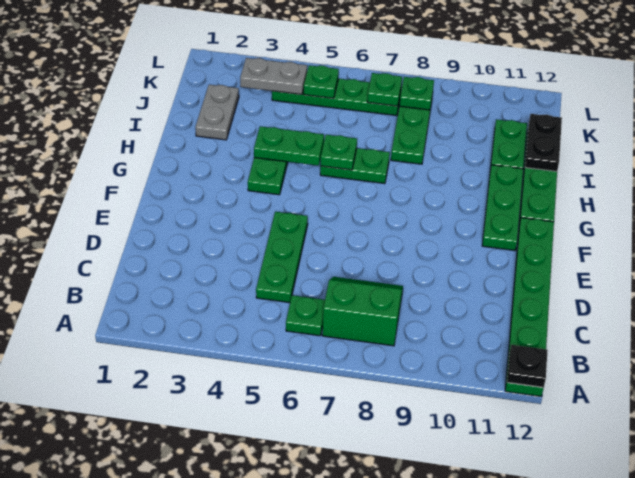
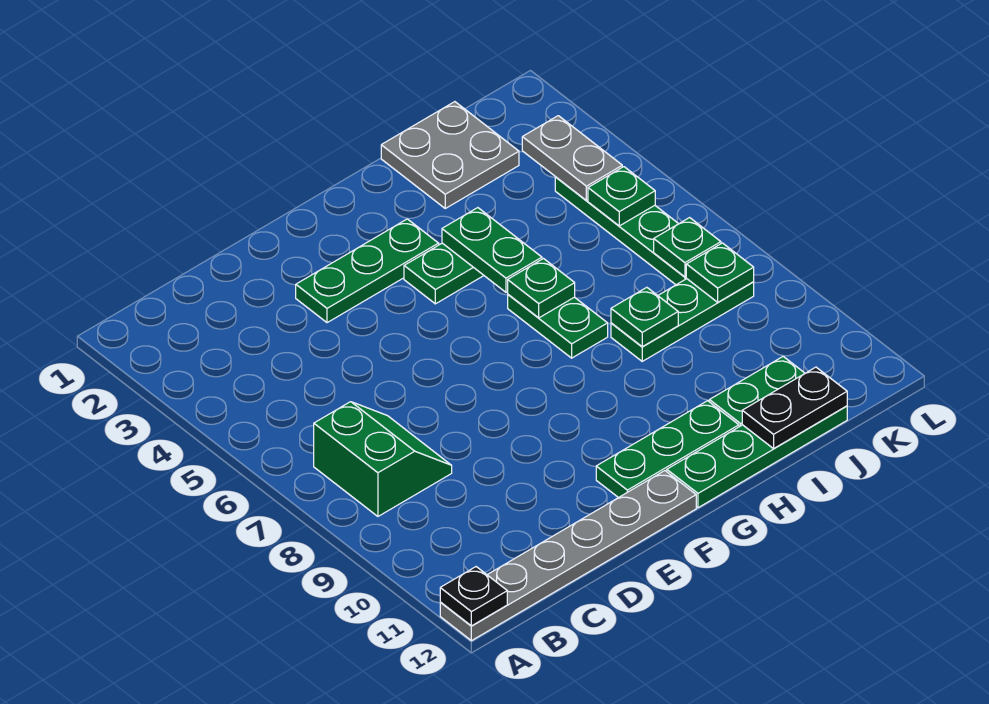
green 1x6 plate [505,218,554,396] -> grey 1x6 plate [440,471,696,641]
green 1x1 plate [286,295,325,336] -> green 1x1 plate moved to [611,287,678,347]
green 1x3 plate [256,212,308,303] -> green 1x3 plate moved to [296,219,439,323]
grey 1x2 plate [195,85,239,140] -> grey 2x2 plate [381,102,519,208]

